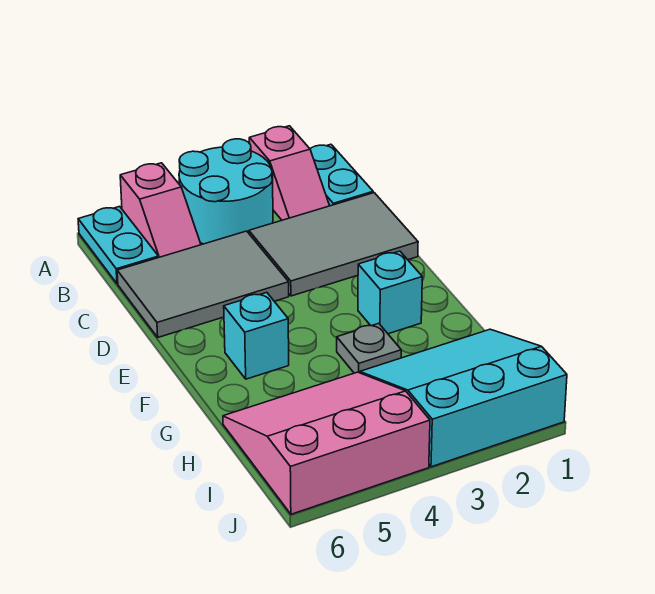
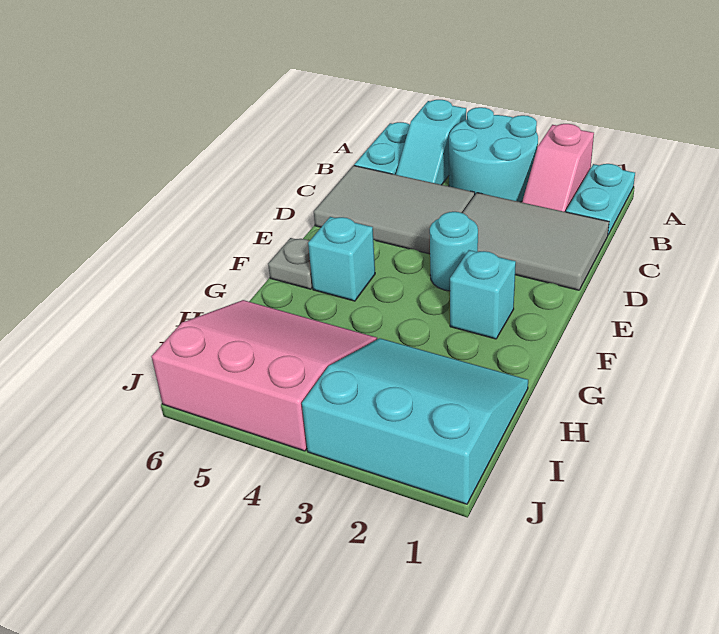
pink 1x2 slope [120,163,201,257] -> cyan 1x2 slope [396,100,466,185]
none -> cyan 1x1 round brick [430,212,478,291]
grey 1x1 plate [337,323,401,373] -> grey 1x1 plate moved to [268,238,313,289]

